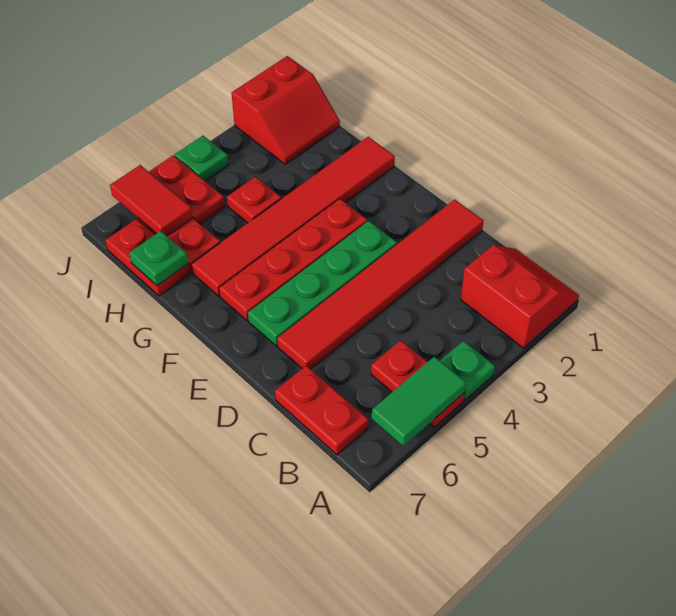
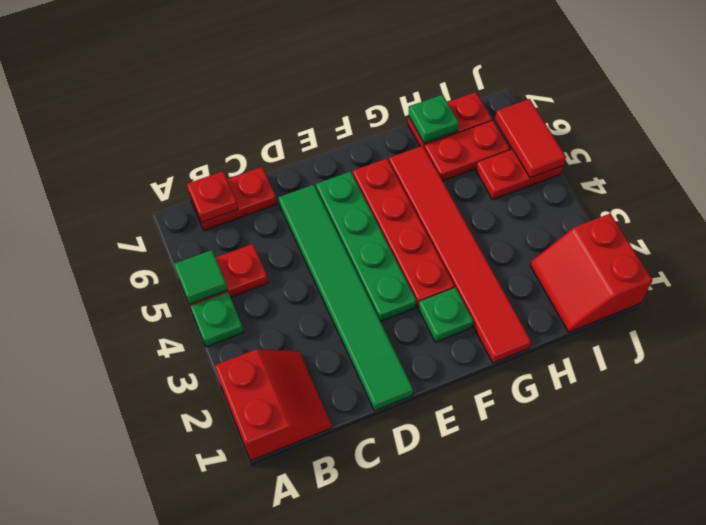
red 2x2 slope [460,245,579,348] -> red 2x2 slope turned to [215,349,332,461]
green 1x2 tile [372,357,466,446] -> green 1x1 tile [174,250,227,304]
red 1x6 tile [277,200,484,369] -> green 1x6 tile [278,185,413,411]
red 1x1 plate [227,177,281,223] -> red 1x1 plate moved to [187,171,238,222]
red 1x2 tile [110,165,193,236] -> red 1x2 tile turned to [495,99,566,178]
green 1x1 plate [175,136,229,181] -> green 1x1 plate moved to [418,288,473,342]

